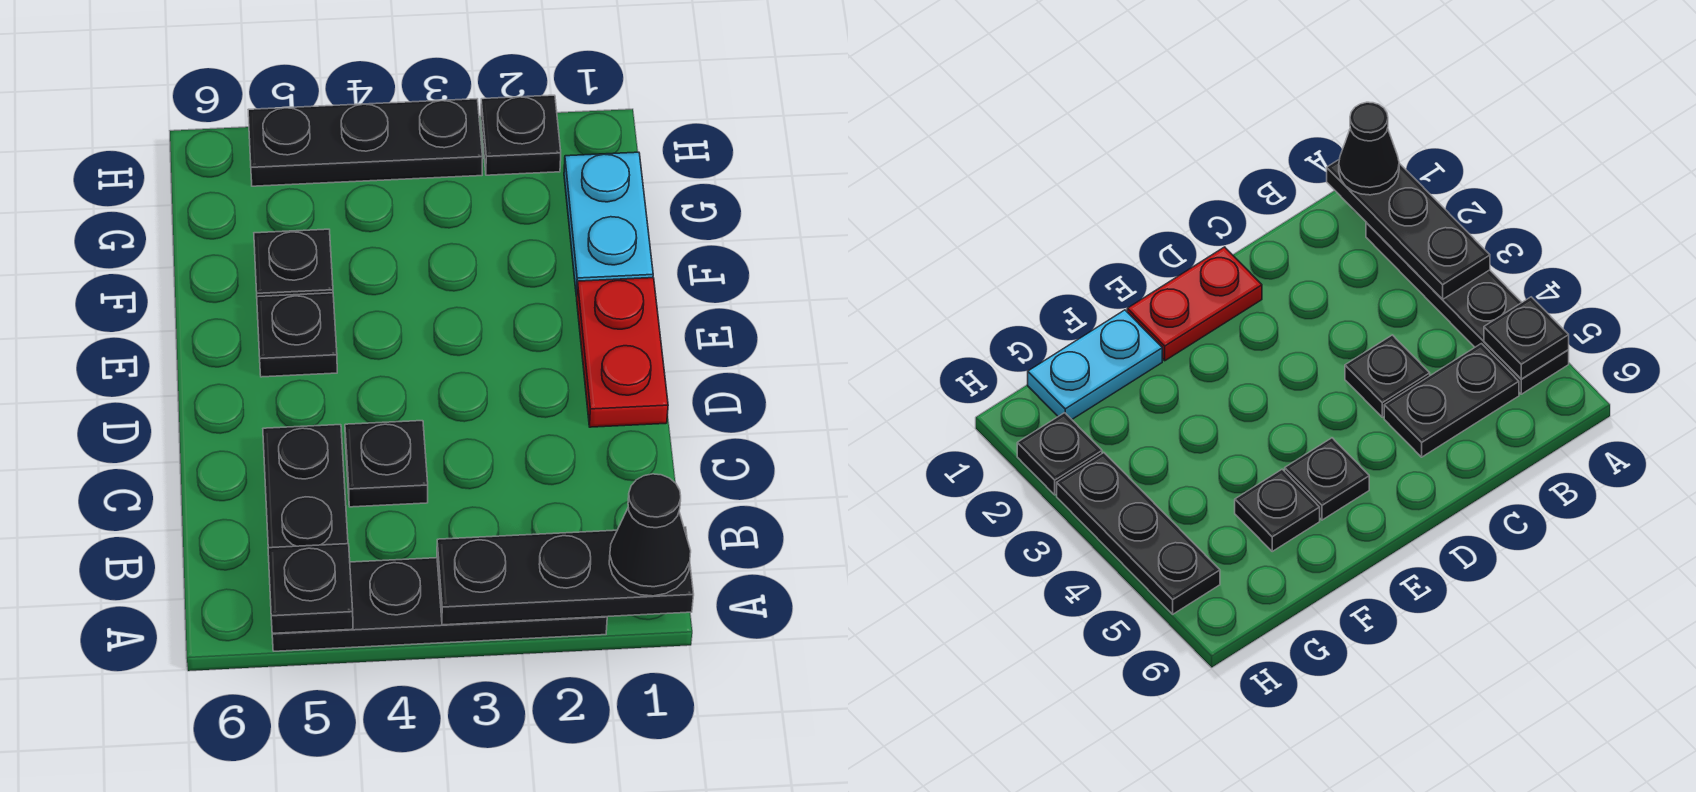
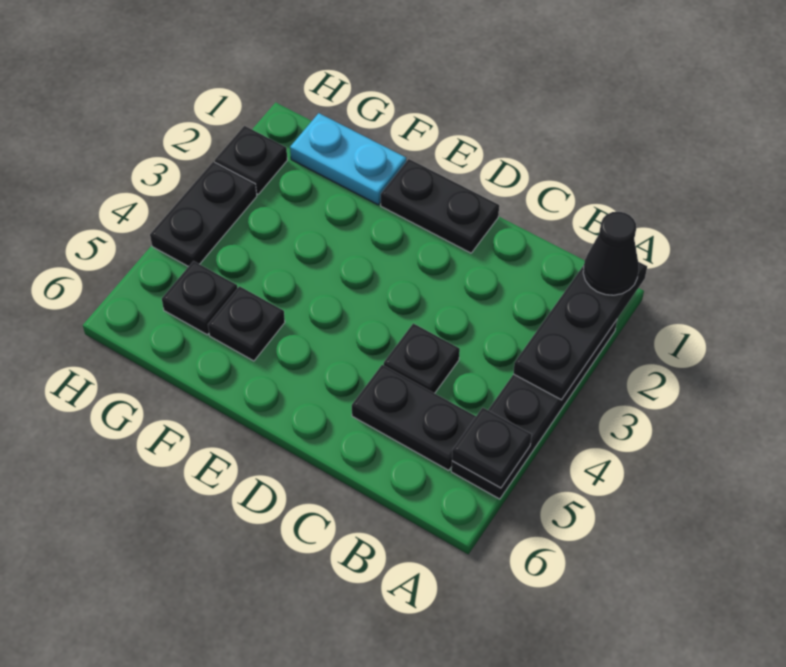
red 1x2 plate [577,278,668,427] -> black 1x2 plate [381,159,499,253]
black 1x1 plate [257,293,337,377] -> black 1x1 plate moved to [162,261,237,335]
black 1x3 plate [248,99,483,186] -> black 1x2 plate [150,162,257,267]

